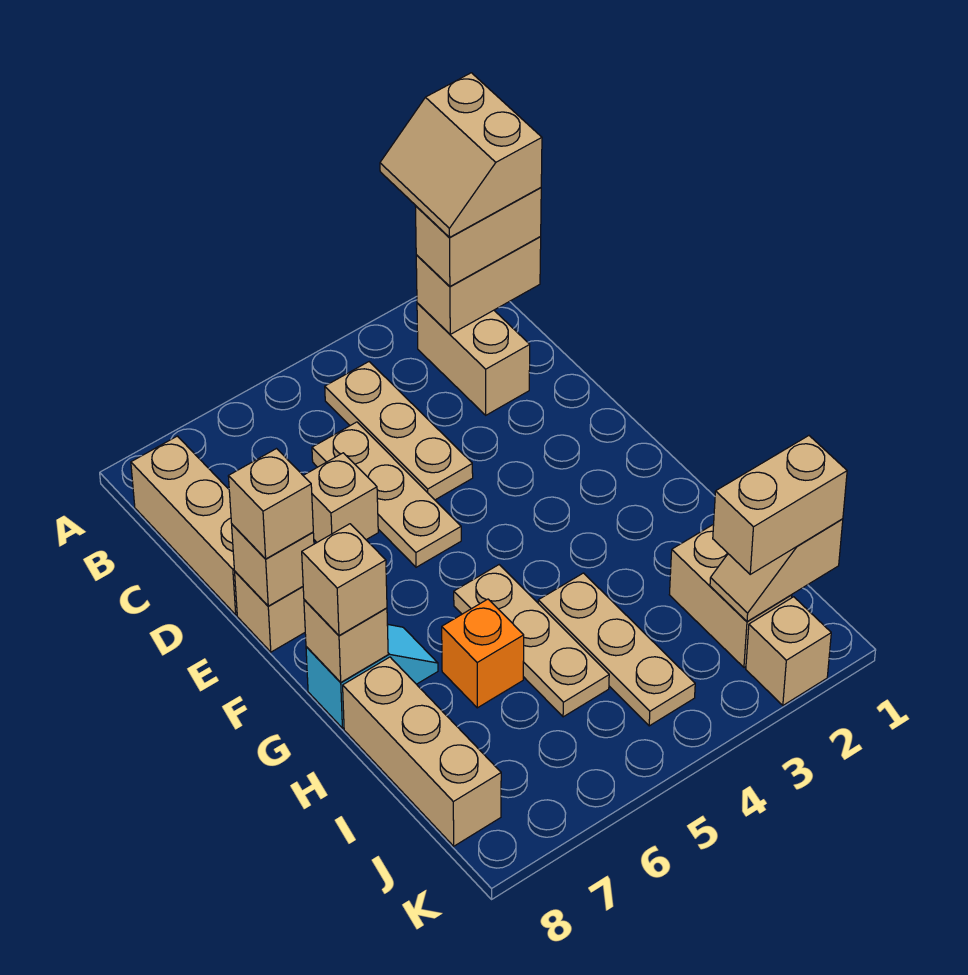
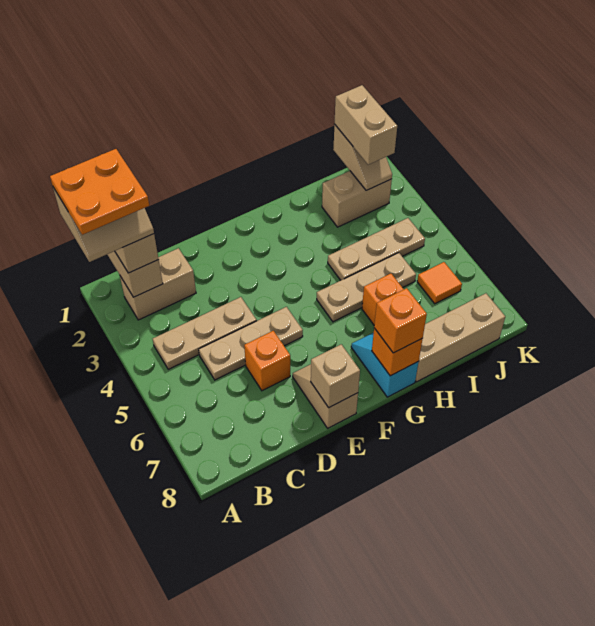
none -> orange 2x2 plate [50,149,149,235]
tan 1x3 brick [131,436,237,615] -> none
tan 1x1 brick [303,453,378,542] -> orange 1x1 brick [244,331,290,391]
tan 1x1 brick [228,449,313,559] -> none
tan 1x1 brick [304,600,388,682] -> orange 1x1 brick [372,328,423,376]
tan 1x1 brick [302,524,387,636] -> orange 1x1 brick [374,288,427,353]
none -> orange 1x1 tile [417,262,462,304]
tan 1x1 brick [746,597,831,705] -> none

